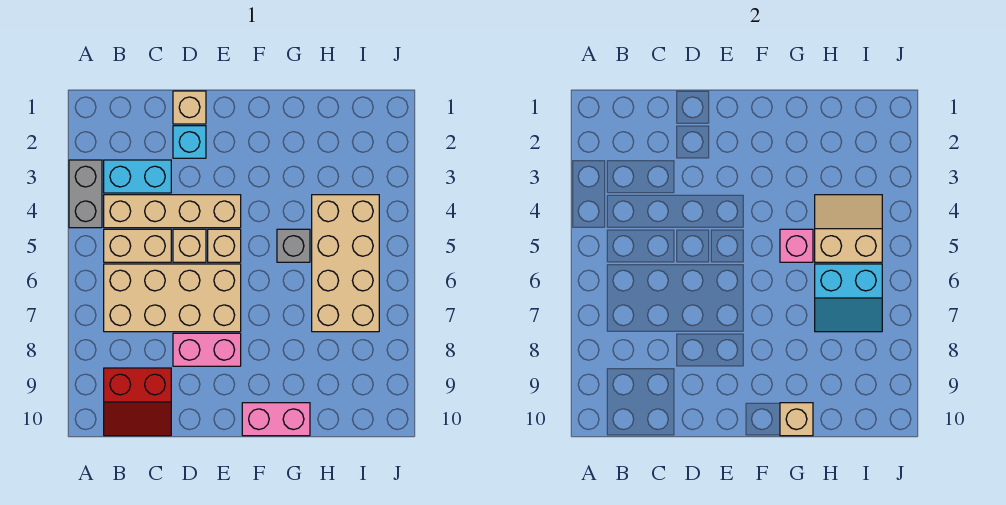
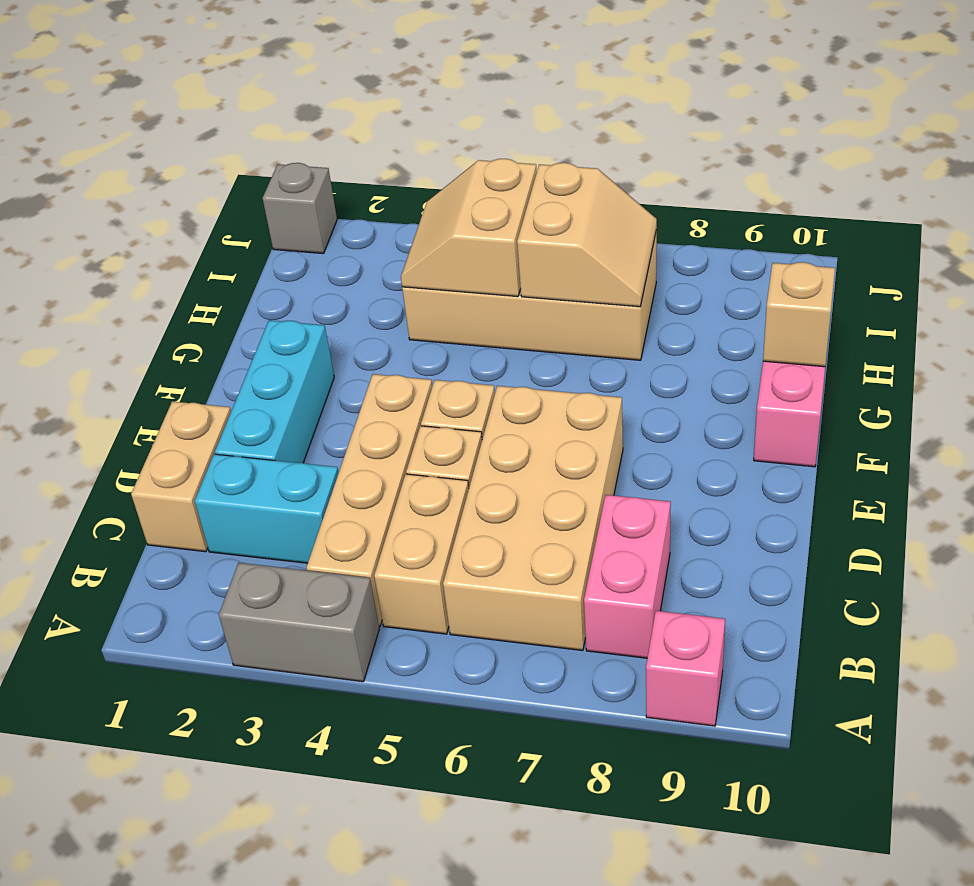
cyan 1x2 brick [104,160,171,193] -> cyan 1x2 brick turned to [195,454,339,563]
red 2x2 slope [104,368,171,436] -> none
tan 1x1 brick [173,91,206,124] -> tan 1x2 brick [131,401,231,552]
cyan 1x1 brick [173,126,206,158] -> cyan 1x3 brick [215,320,334,463]
pink 1x2 brick [173,333,241,366] -> pink 1x2 brick moved to [584,495,671,658]
grey 1x1 brick [277,229,310,262] -> grey 1x1 brick moved to [263,163,337,254]
pink 1x1 brick [780,229,813,262] -> pink 1x1 brick moved to [646,611,725,726]
cyan 2x2 slope [815,264,882,332] -> tan 2x2 slope [517,163,657,307]

